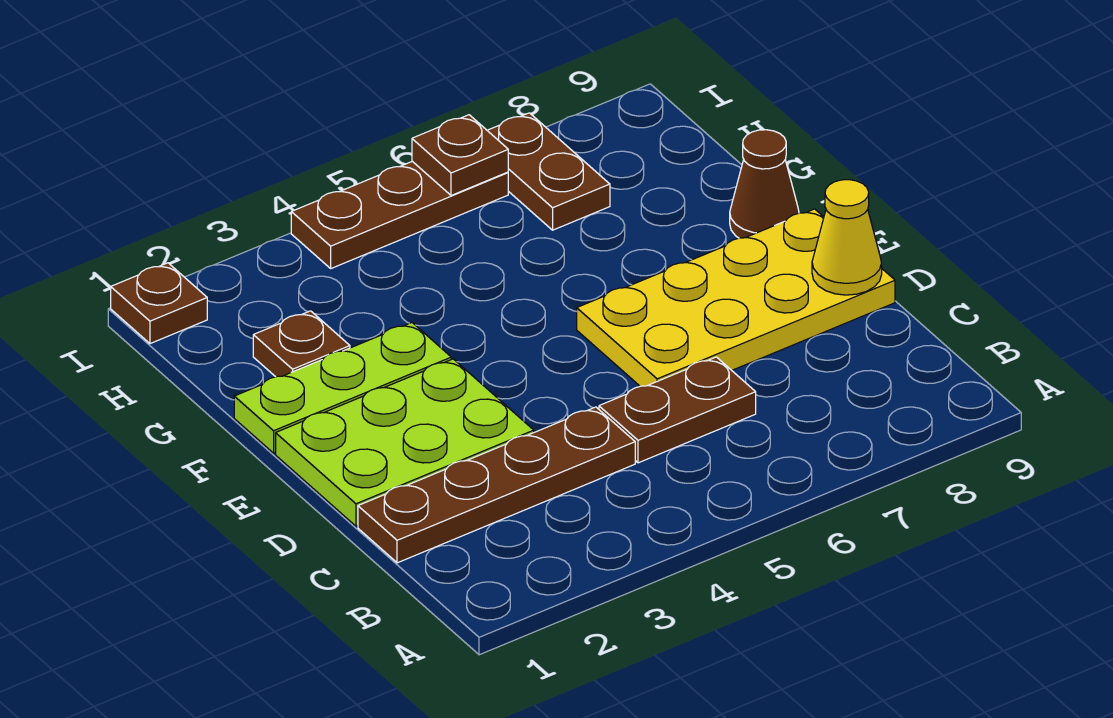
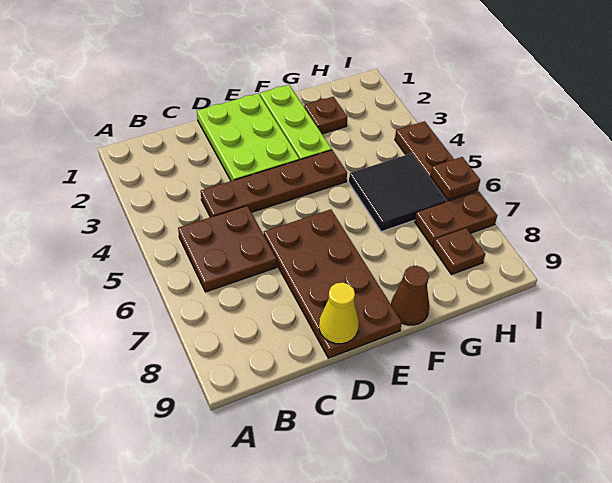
brown 1x4 plate [358,407,635,563] -> brown 1x4 plate turned to [201,150,347,217]
brown 1x2 plate [599,357,756,463] -> brown 2x2 plate [178,206,277,292]
yellow 2x4 plate [577,209,895,386] -> brown 2x4 plate [264,209,402,358]
none -> black 2x2 tile [349,154,446,232]
brown 1x1 plate [111,263,207,344] -> brown 1x1 plate moved to [433,228,485,275]

